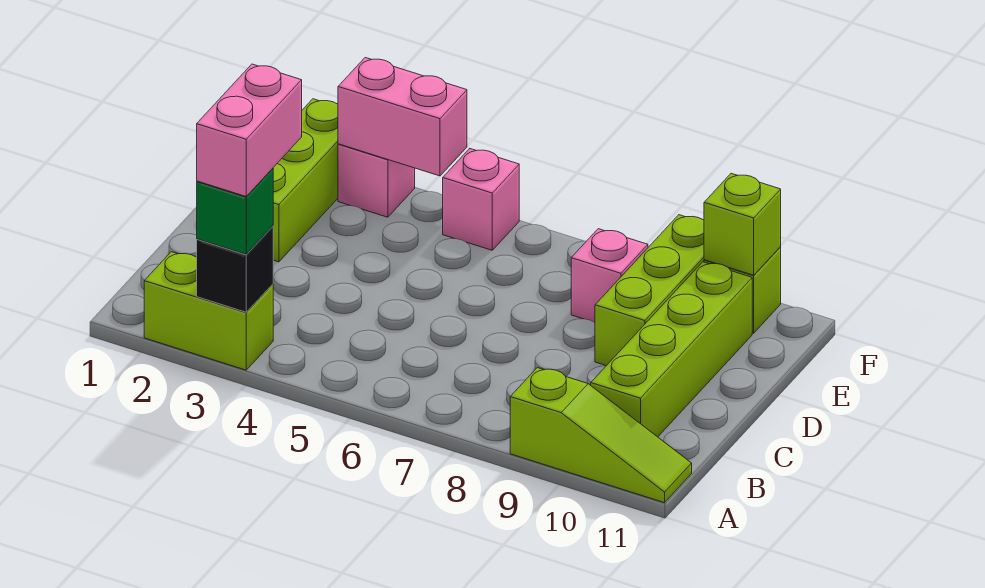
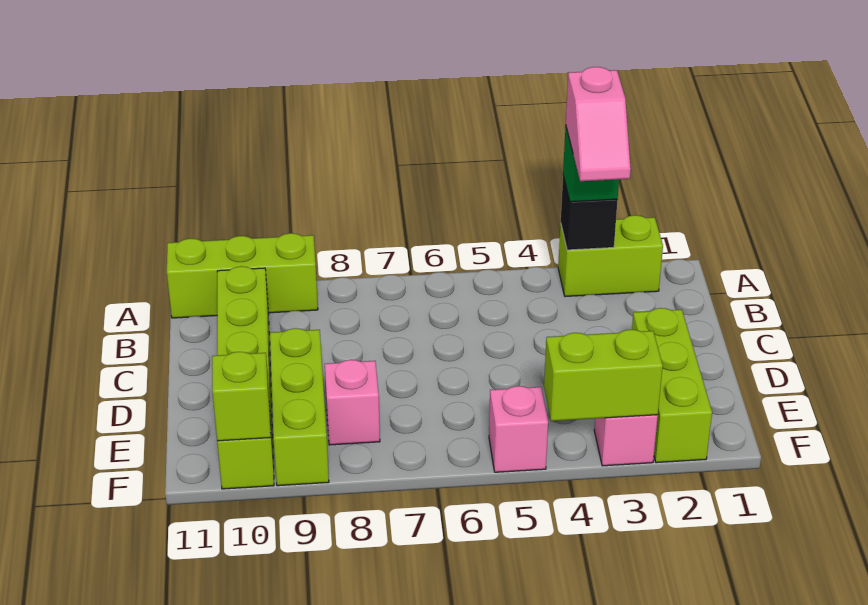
pink 1x2 brick [197,64,302,197] -> pink 1x2 slope [566,67,631,181]
lime 1x3 slope [510,368,692,503] -> lime 1x3 brick [167,233,318,318]
pink 1x2 brick [338,58,467,176] -> lime 1x2 brick [544,330,663,421]

